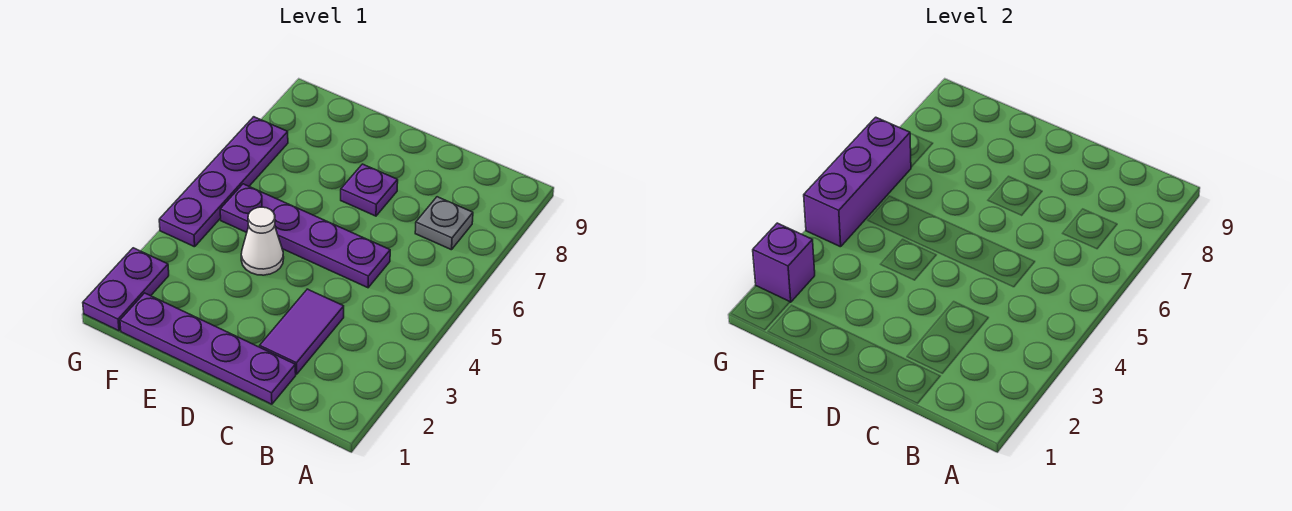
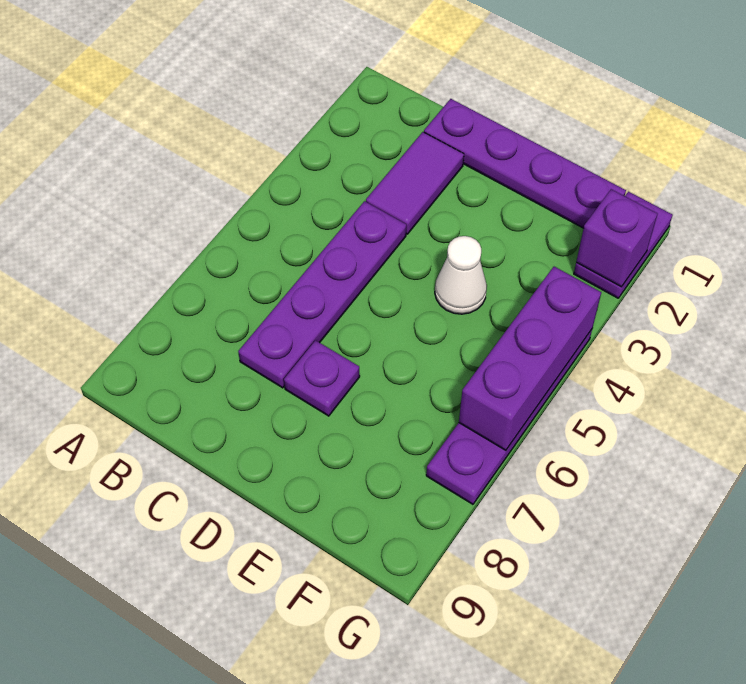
grey 1x1 plate [415,197,473,250] -> none
purple 1x4 plate [220,184,390,288] -> purple 1x4 plate turned to [238,201,406,388]

